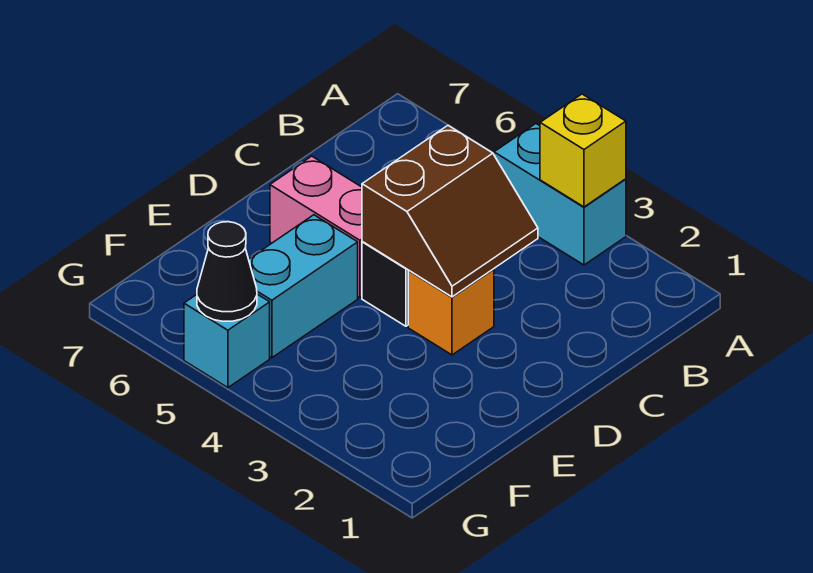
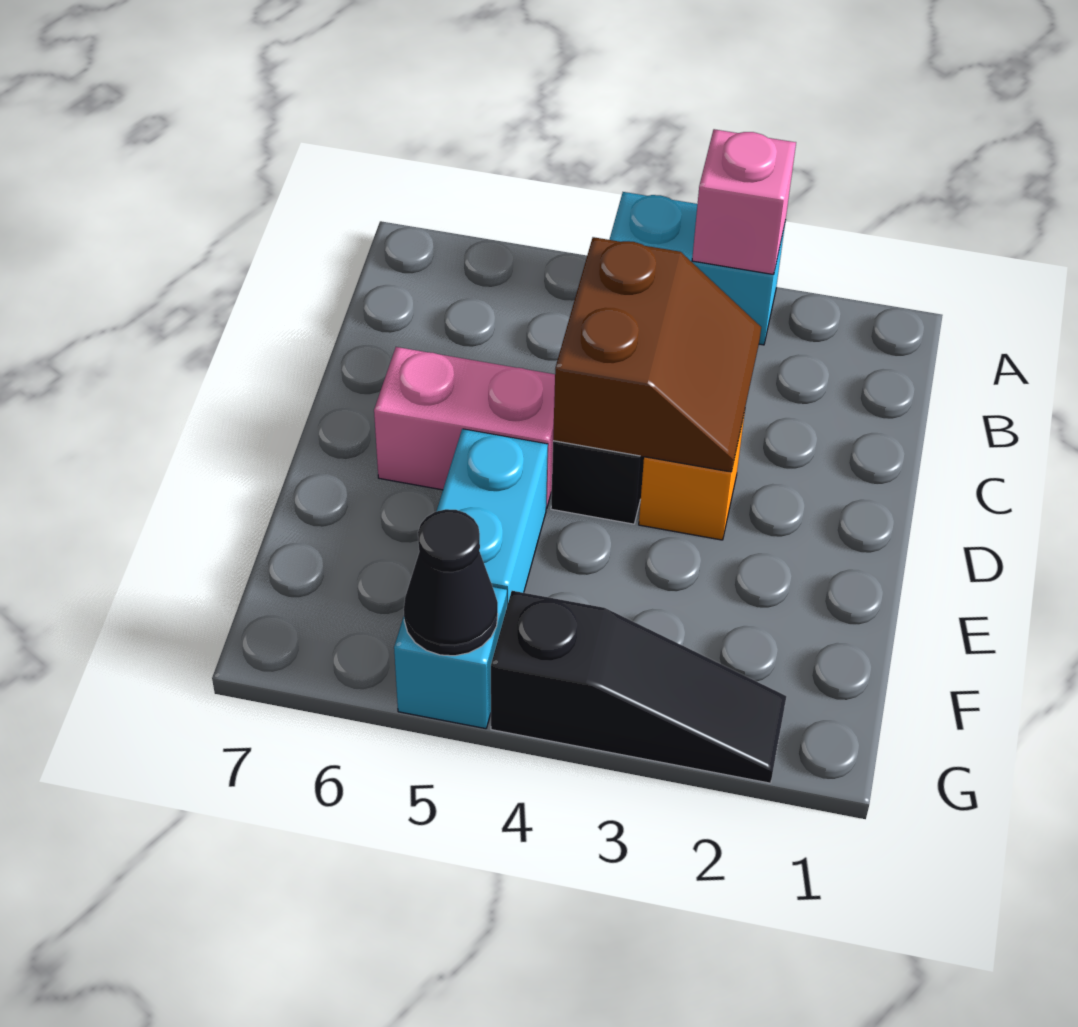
yellow 1x1 brick [540,94,626,207] -> pink 1x1 brick [692,129,796,275]
none -> black 1x3 slope [491,591,786,783]

